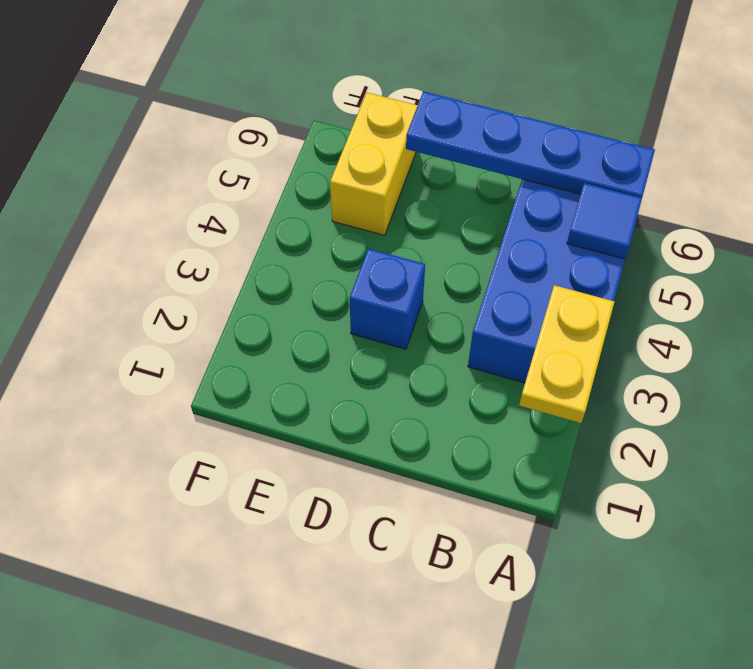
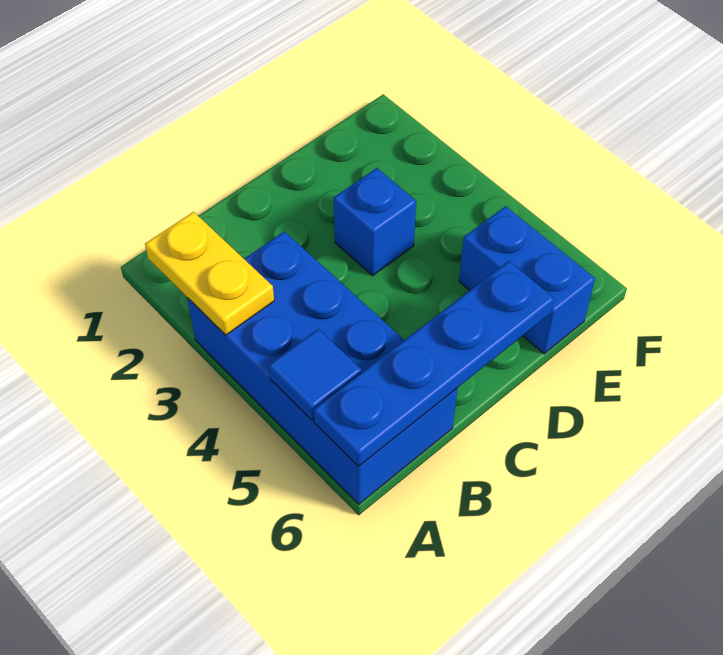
yellow 1x2 brick [330,93,418,235] -> blue 1x2 brick [459,206,595,354]

